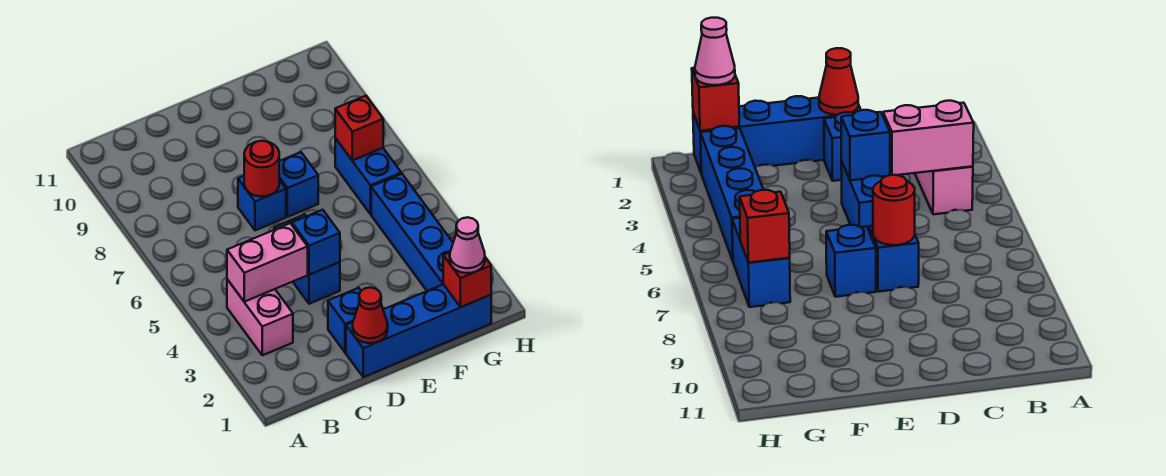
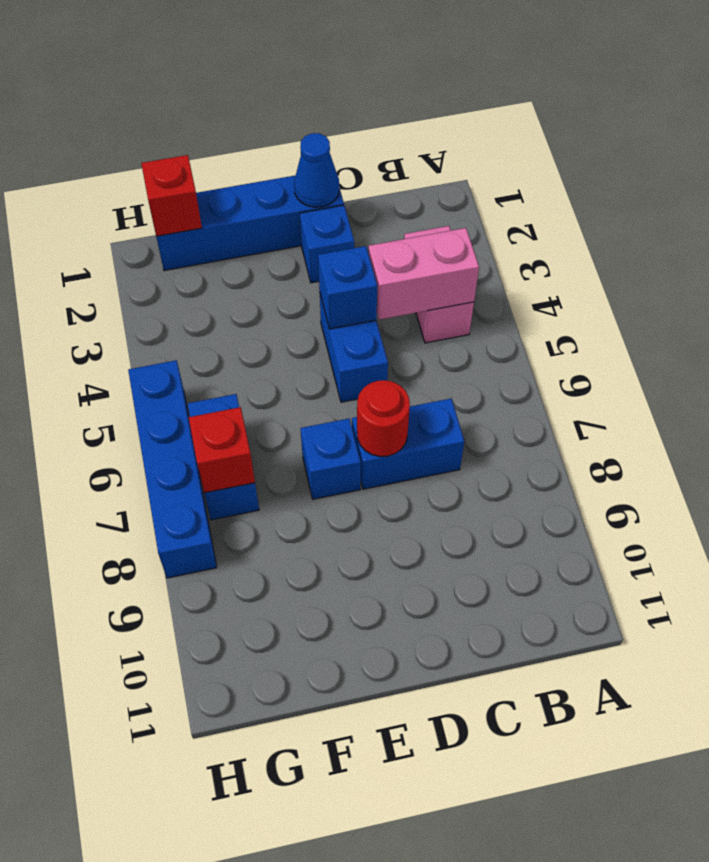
red 1x1 cone [353,287,388,343] -> blue 1x1 cone [294,133,339,207]
blue 1x1 brick [238,176,286,230] -> blue 1x2 brick [352,399,464,489]
pink 1x1 cone [450,217,485,273] -> none
blue 1x4 brick [371,174,453,291] -> blue 1x4 brick moved to [128,360,217,578]

